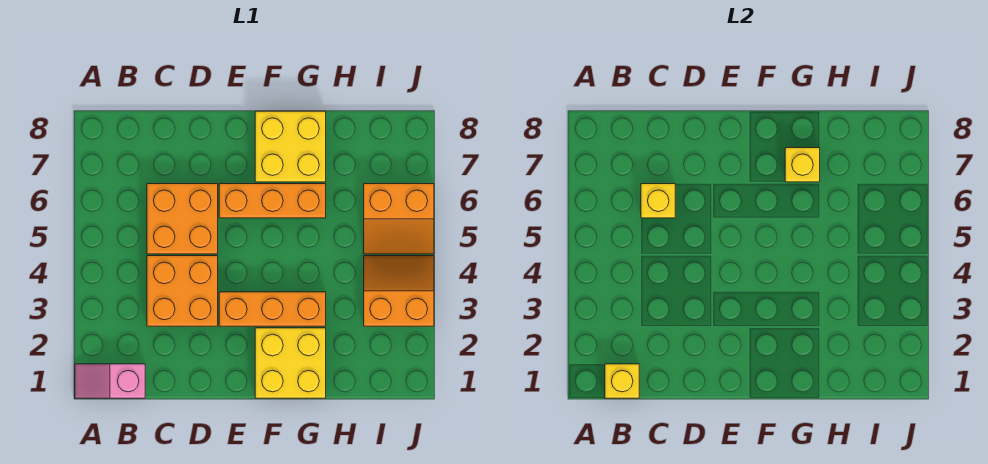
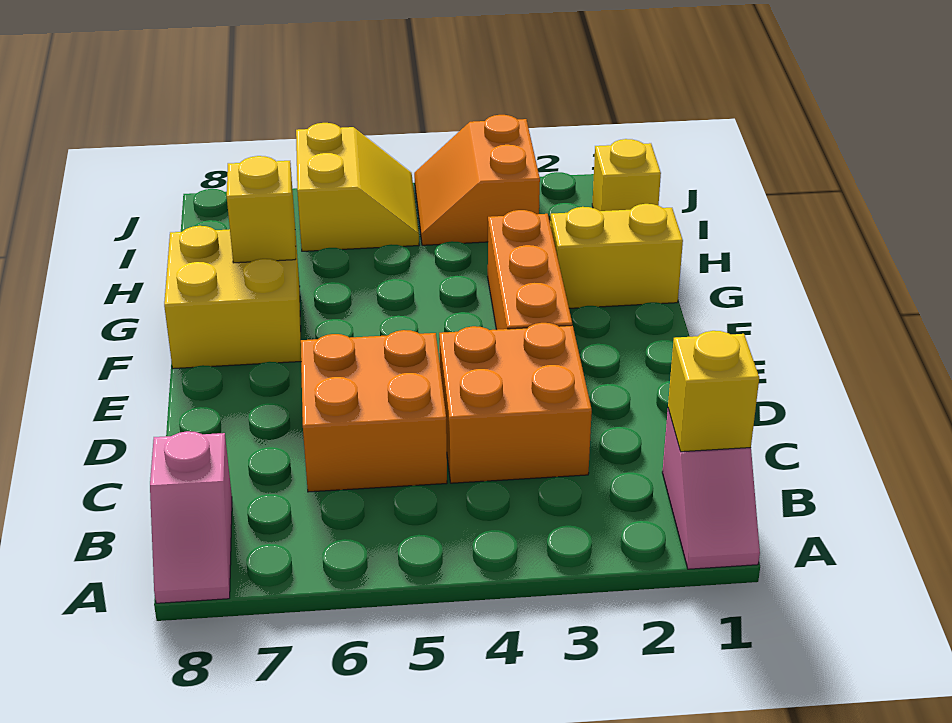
none -> pink 1x2 slope [150,431,232,603]
yellow 1x1 brick [641,184,675,218] -> yellow 1x1 brick moved to [592,139,661,211]
orange 1x3 brick [219,184,326,218] -> none
yellow 2x2 brick [255,328,326,398] -> yellow 1x2 brick [550,204,683,308]
orange 2x2 slope [364,184,434,254] -> yellow 2x2 slope [296,123,419,251]

